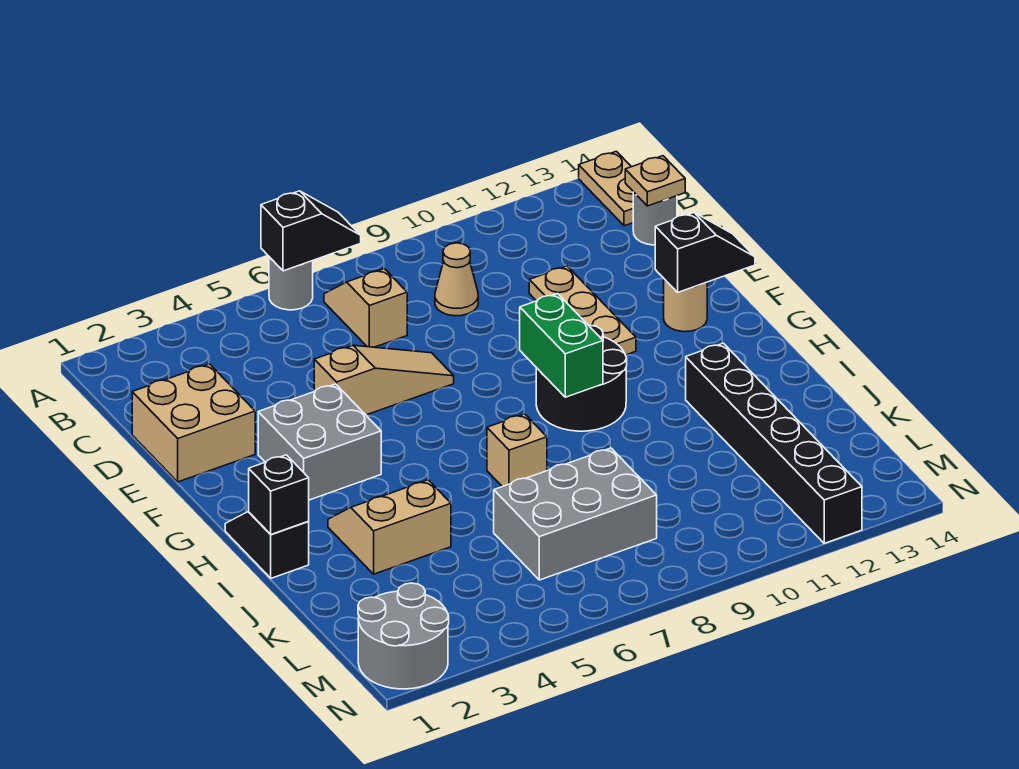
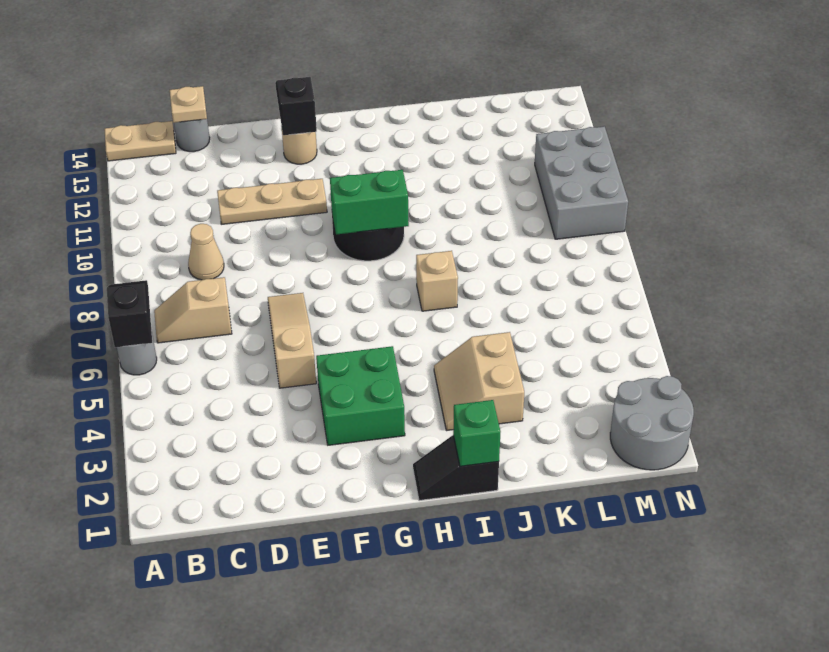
tan 2x2 brick [132,364,255,482] -> none
grey 2x2 brick [258,384,381,500] -> green 2x2 brick [316,346,405,445]
black 1x1 brick [248,455,309,534] -> green 1x1 brick [453,400,500,466]
black 1x6 brick [686,343,862,543] -> none
grey 2x3 brick [494,448,657,580] -> grey 2x3 brick moved to [535,126,628,239]

